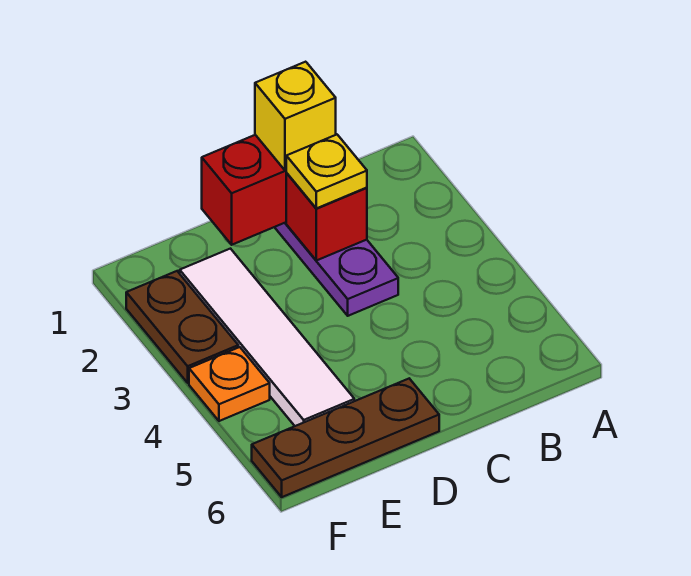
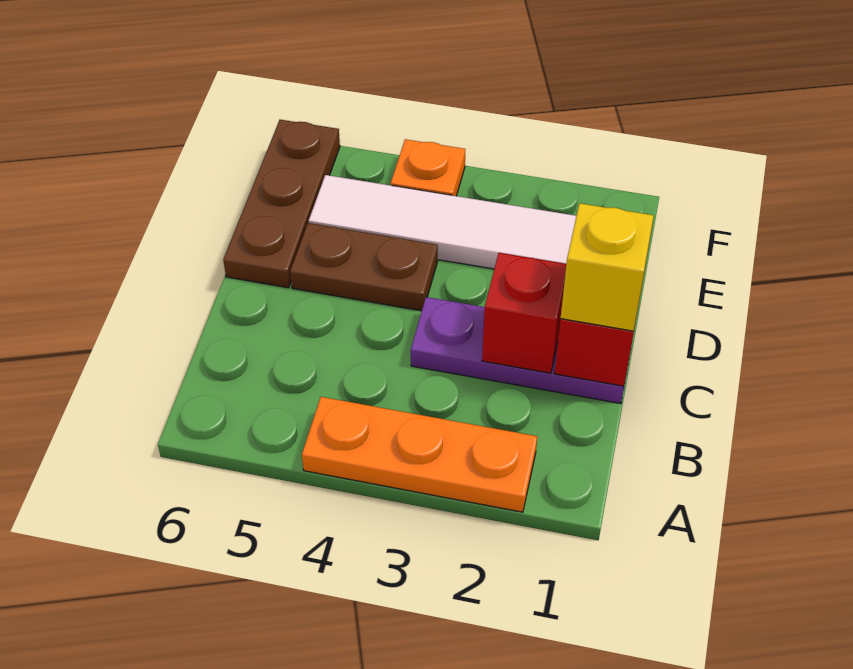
none -> orange 1x3 plate [302,397,537,512]
yellow 1x1 plate [286,135,367,208] -> none
brown 1x2 plate [126,271,238,383] -> brown 1x2 plate moved to [290,223,438,311]

